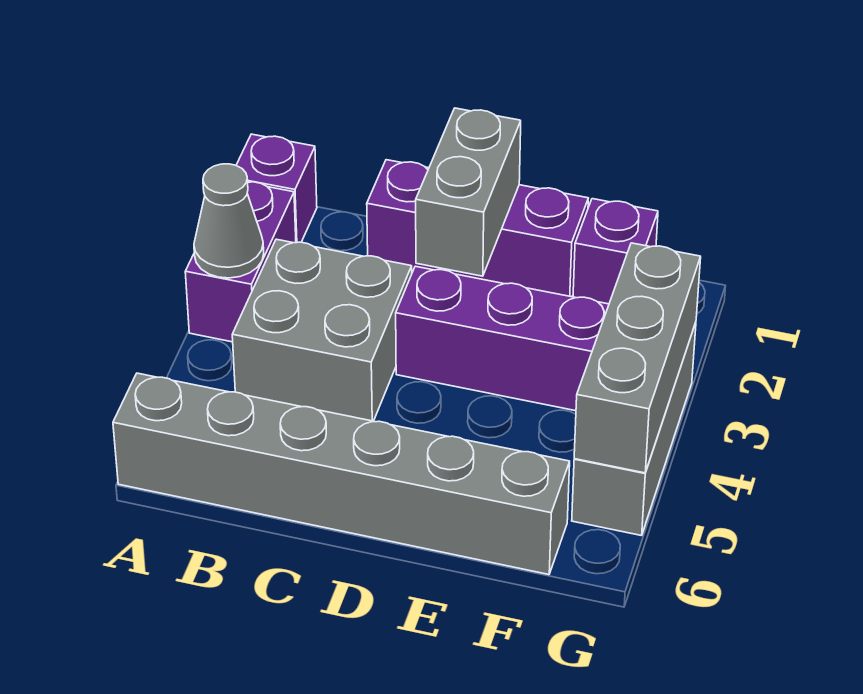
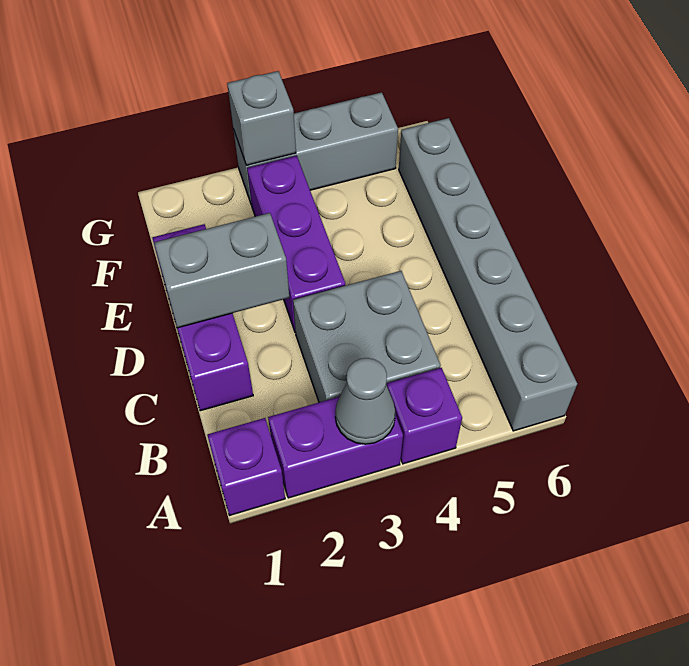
purple 1x1 brick [573,199,658,304] -> purple 1x1 brick moved to [386,368,462,464]
grey 1x3 brick [574,243,701,473] -> grey 1x1 brick [227,71,296,165]

